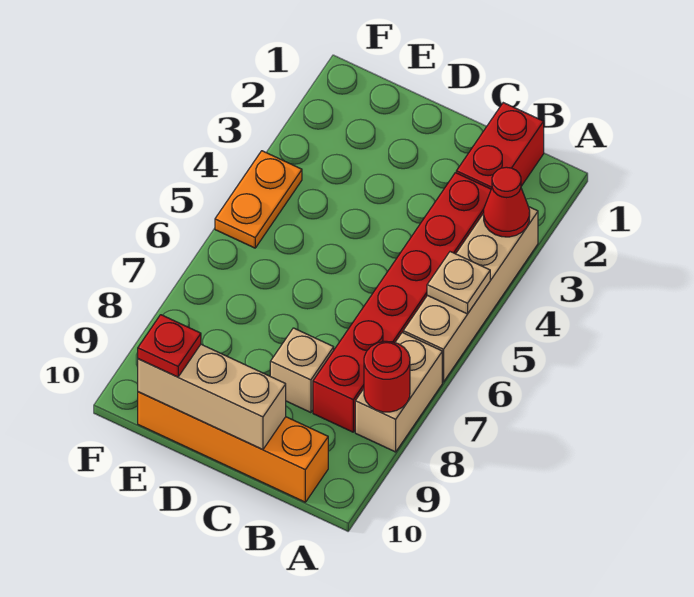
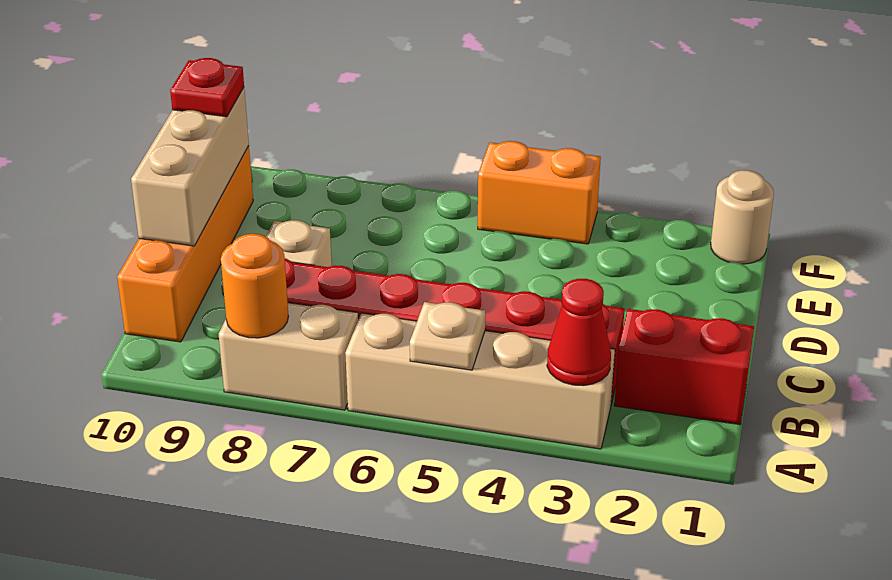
red 1x1 round brick [364,341,410,412] -> orange 1x1 round brick [221,234,288,338]
none -> tan 1x1 round brick [711,170,774,264]
orange 1x2 plate [215,151,302,248] -> orange 1x2 brick [478,141,601,244]

